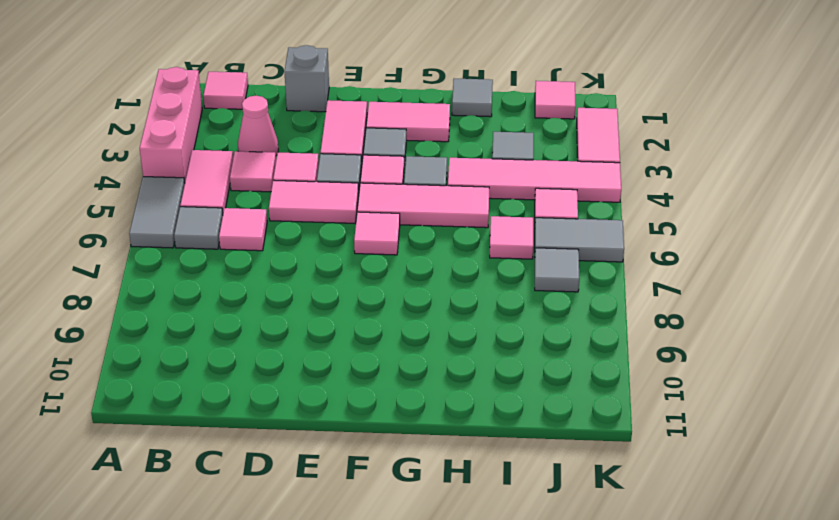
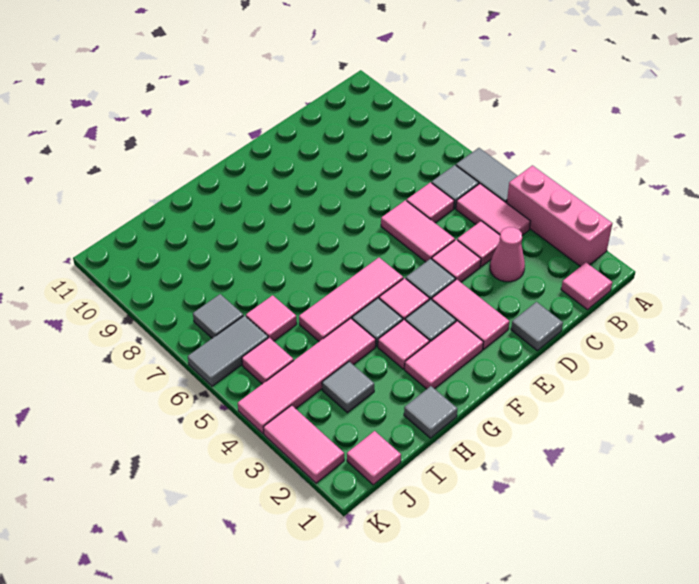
grey 1x1 brick [284,45,329,112] -> grey 1x1 tile [511,302,563,351]
pink 1x2 tile [269,180,359,223] -> pink 1x2 tile turned to [381,200,455,262]
pink 1x1 tile [354,212,400,255] -> pink 1x1 tile moved to [378,320,429,369]

